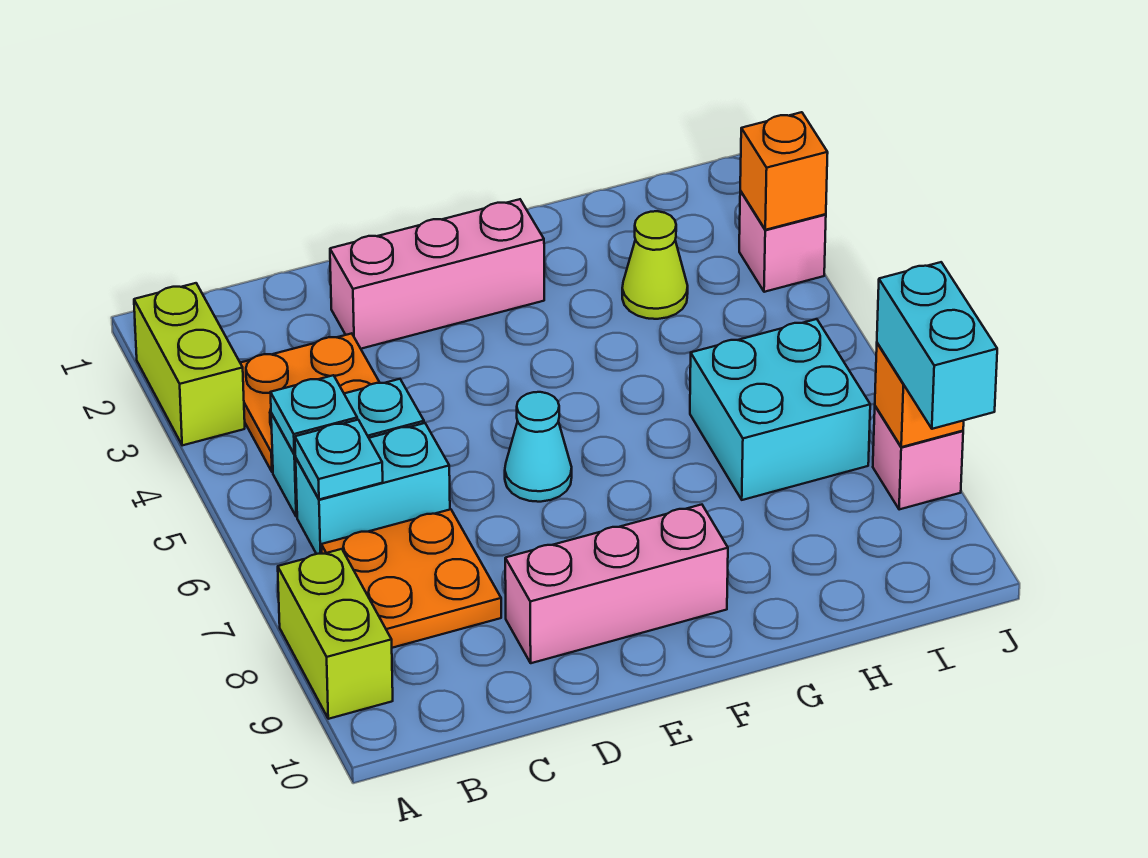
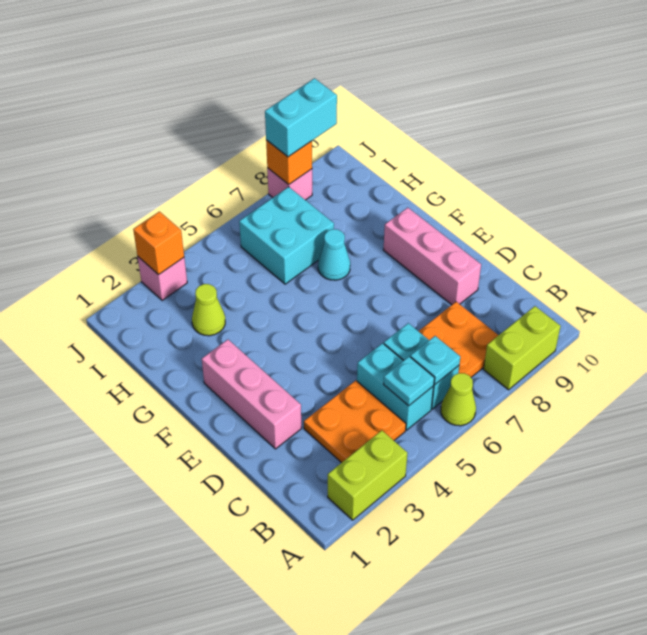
none -> lime 1x1 cone [441,373,476,426]
cyan 1x1 cone [505,392,572,502] -> cyan 1x1 cone moved to [318,229,350,280]

